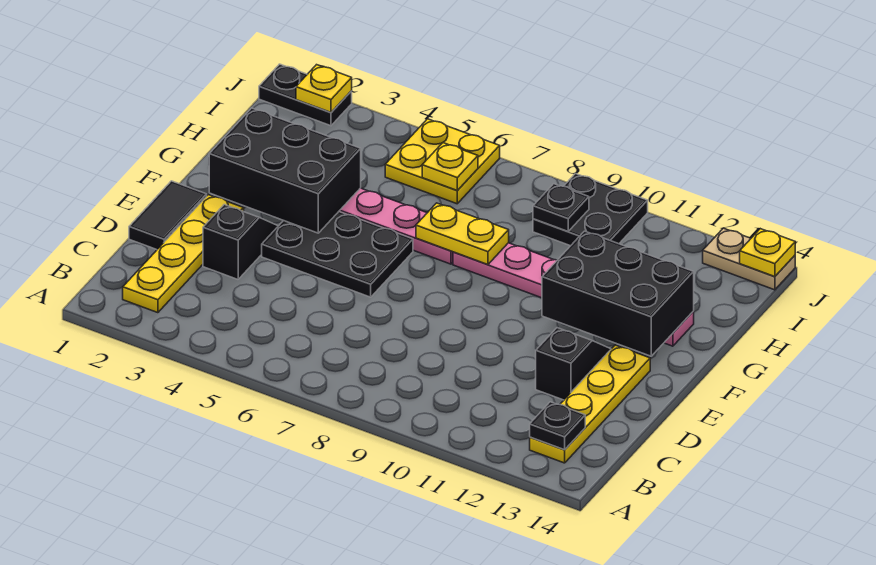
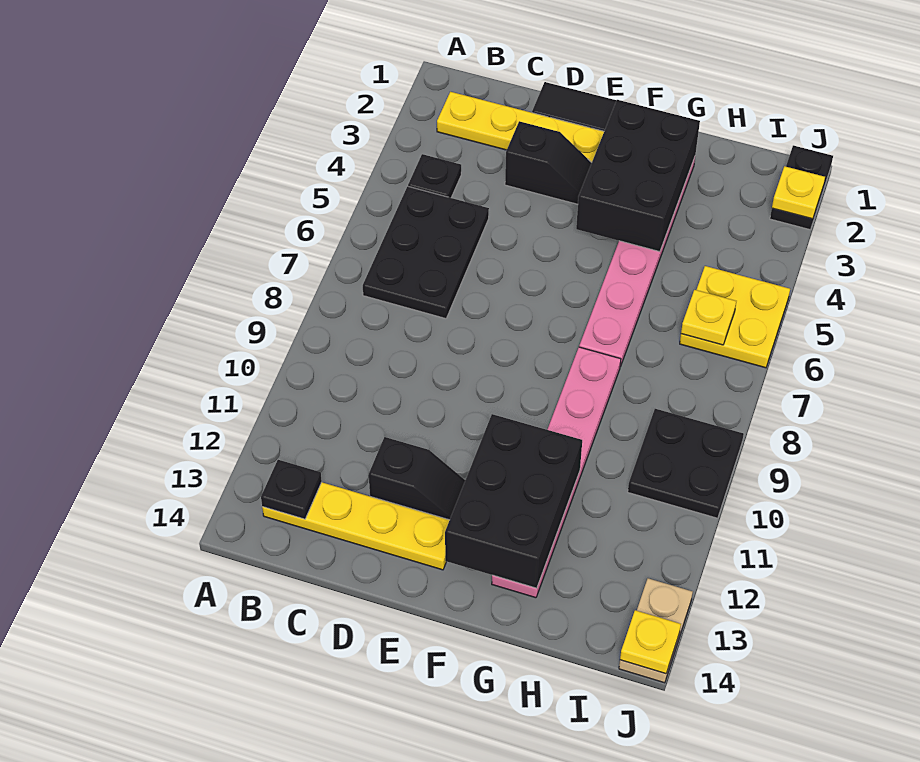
black 2x3 plate [262,212,413,297] -> black 2x3 plate moved to [363,186,489,319]
yellow 1x2 plate [416,203,509,265] -> none
black 1x1 plate [533,184,589,232] -> black 1x1 plate moved to [408,154,461,198]

